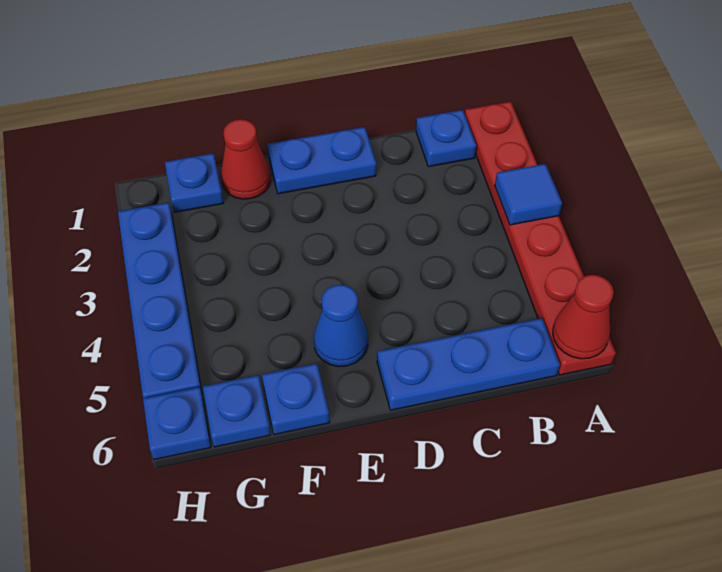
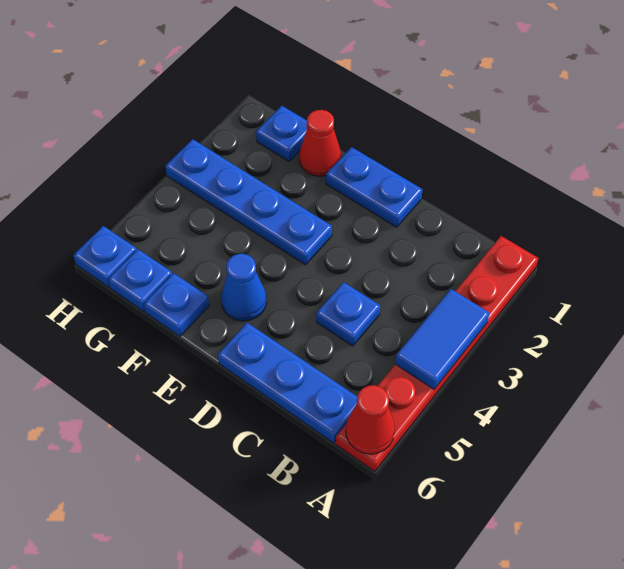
blue 1x1 tile [495,164,562,225] -> blue 1x2 tile [395,289,489,389]
blue 1x1 plate [416,110,476,167] -> blue 1x1 plate moved to [316,282,380,346]
blue 1x4 plate [118,202,202,398] -> blue 1x4 plate turned to [165,139,332,265]

